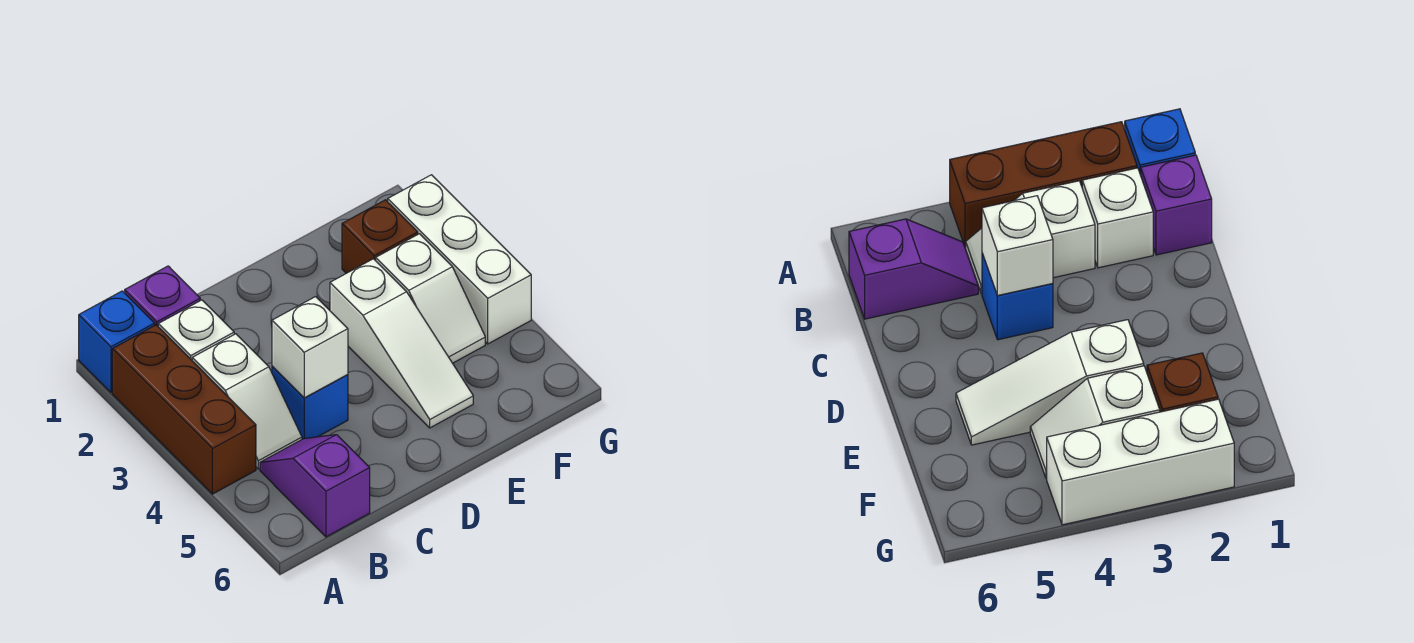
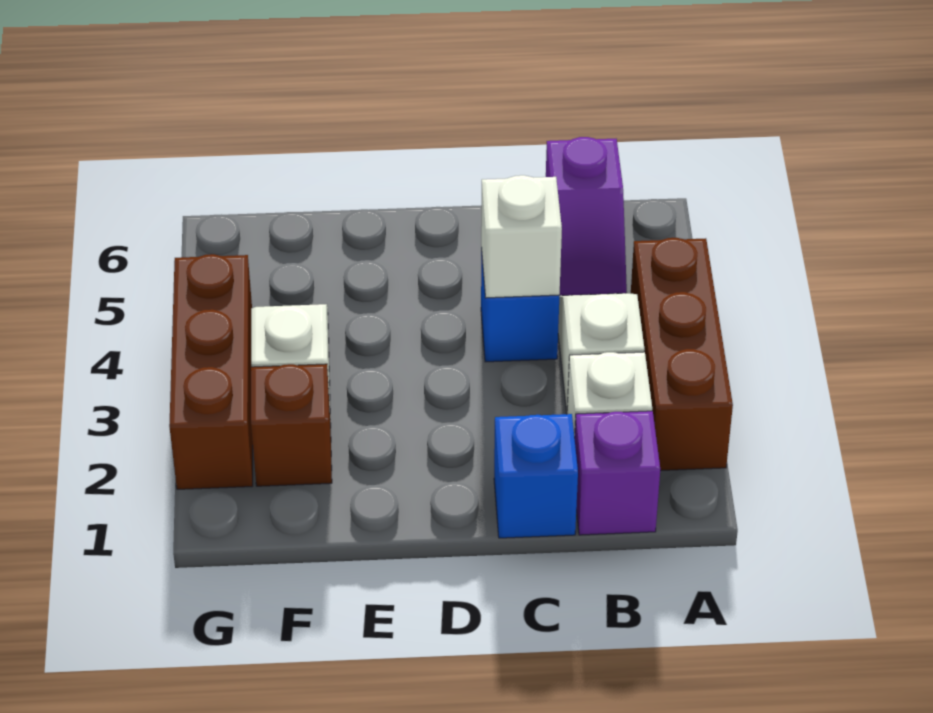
blue 1x1 brick [79,291,155,392] -> blue 1x1 brick moved to [494,414,578,538]
white 1x3 slope [330,259,473,428] -> none
white 1x3 brick [388,175,531,344] -> brown 1x3 brick [169,254,253,489]

